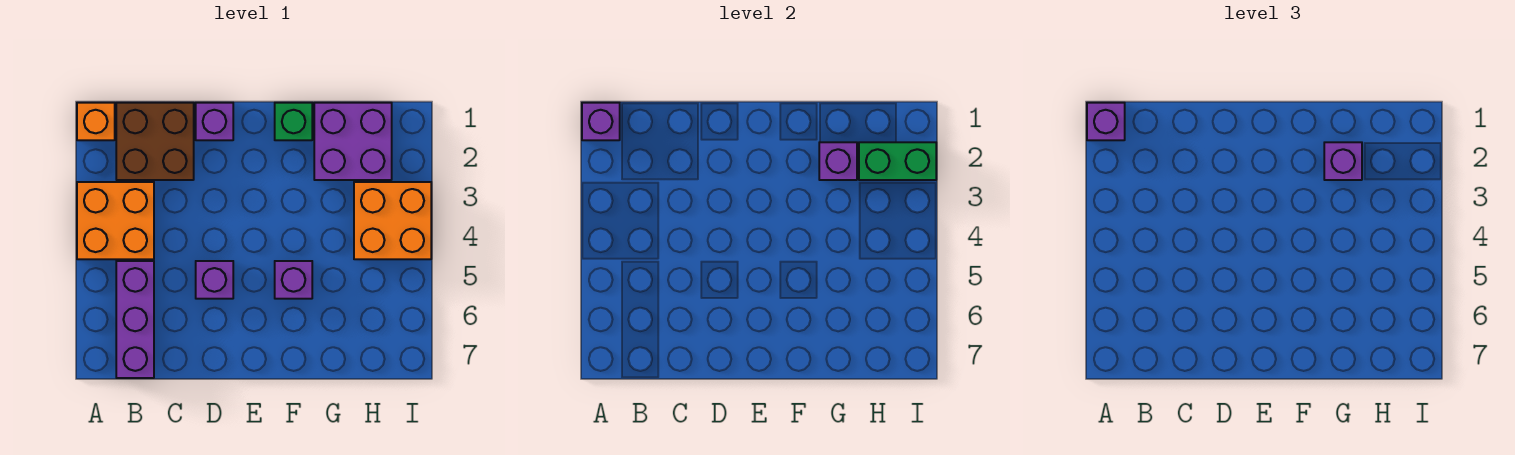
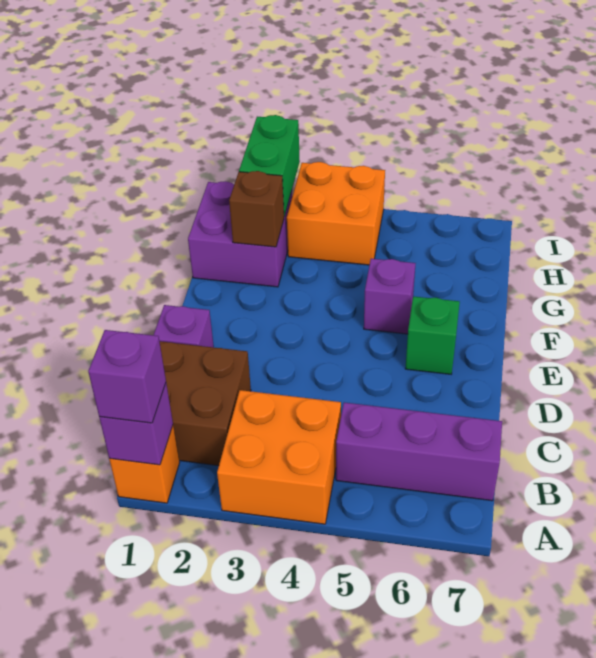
purple 1x1 brick [196,261,233,299] -> none
green 1x1 brick [275,103,312,140] -> green 1x1 brick moved to [405,296,460,374]
purple 1x1 brick [819,142,857,180] -> brown 1x1 brick [229,171,284,247]
purple 1x1 brick [1324,142,1362,180] -> none

